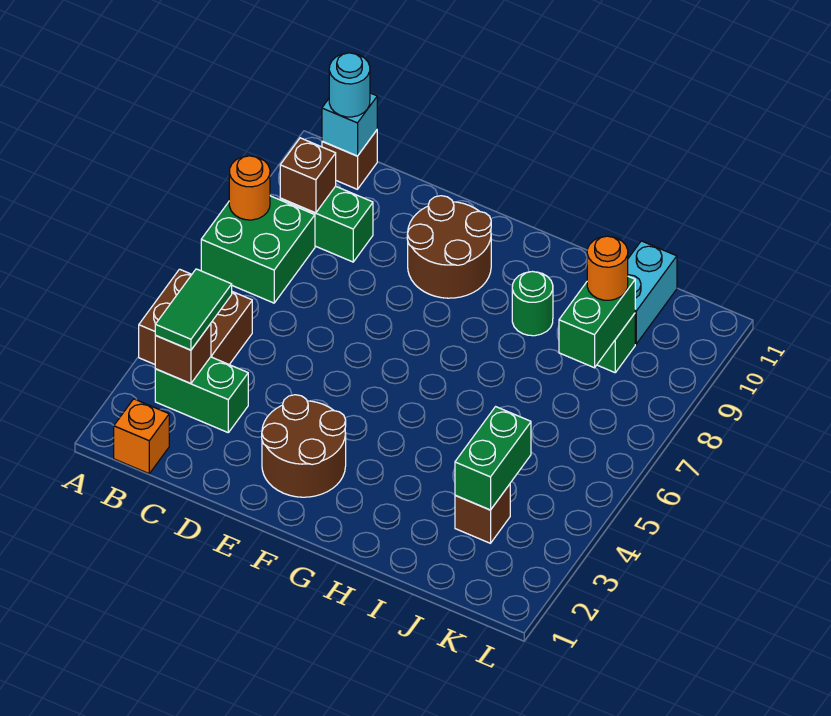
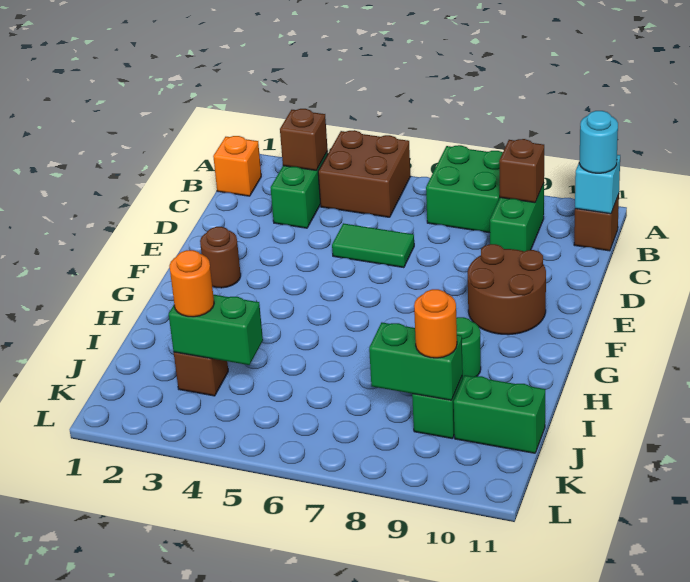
orange 1x1 round brick [229,156,270,220] -> orange 1x1 round brick moved to [169,250,214,317]
green 1x2 tile [155,269,232,350] -> green 1x2 tile moved to [332,223,414,268]
brown 2x2 round brick [262,395,346,497] -> brown 1x1 round brick [200,227,241,288]
cyan 1x2 brick [628,241,677,344] -> green 1x2 brick [454,375,545,453]

